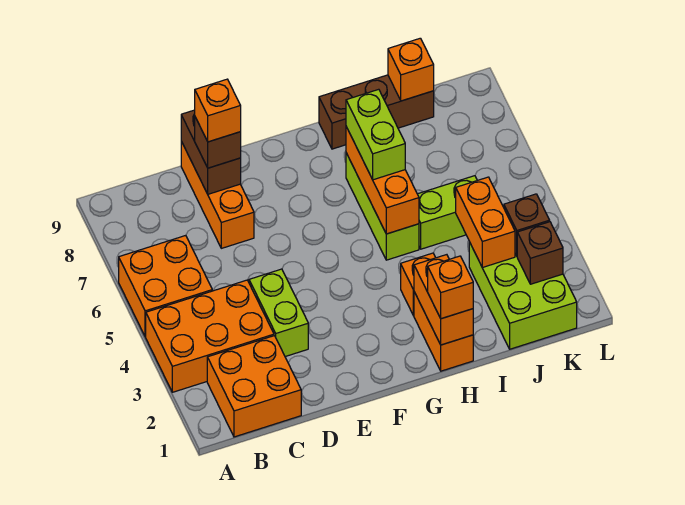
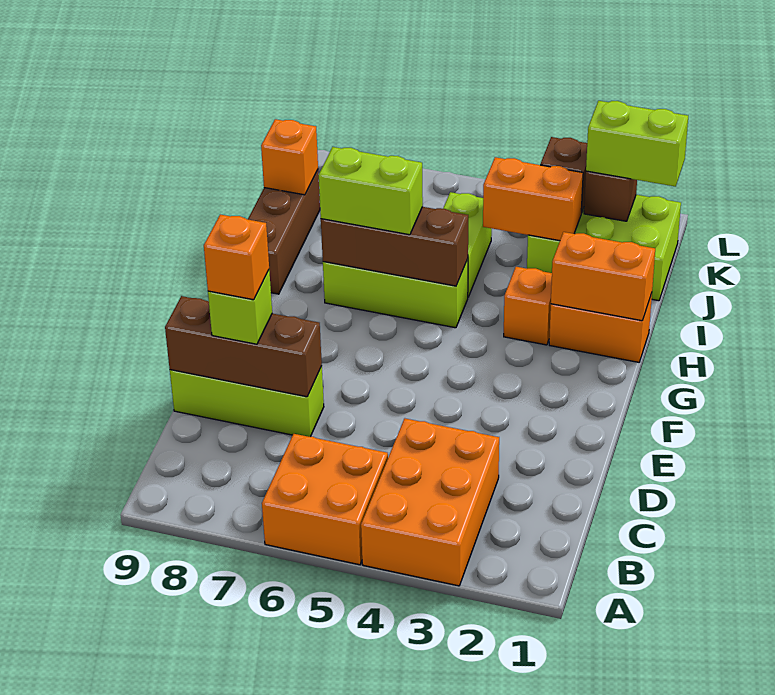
orange 2x2 brick [207,336,301,437] -> none
lime 1x2 brick [249,269,308,357] -> lime 1x2 brick moved to [586,101,688,187]
orange 1x3 brick [181,142,254,248] -> lime 1x3 brick [170,366,324,437]
brown 1x2 brick [181,110,241,194] -> brown 1x3 brick [165,296,322,397]
brown 1x1 brick [195,117,241,168] -> lime 1x1 brick [208,270,272,344]
orange 1x1 brick [428,256,473,319] -> none
orange 1x3 brick [346,127,419,234] -> brown 1x3 brick [321,207,468,286]

